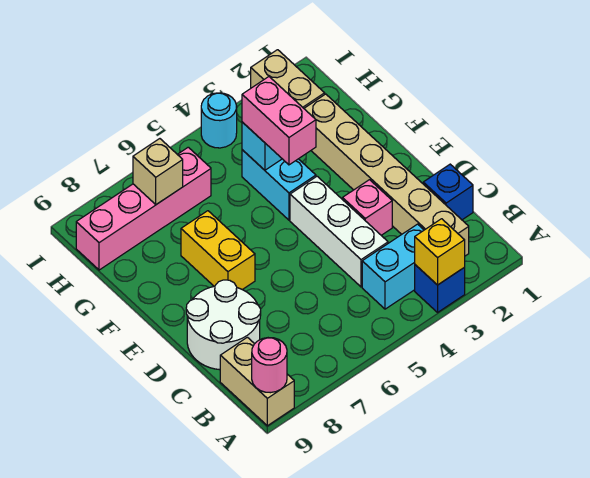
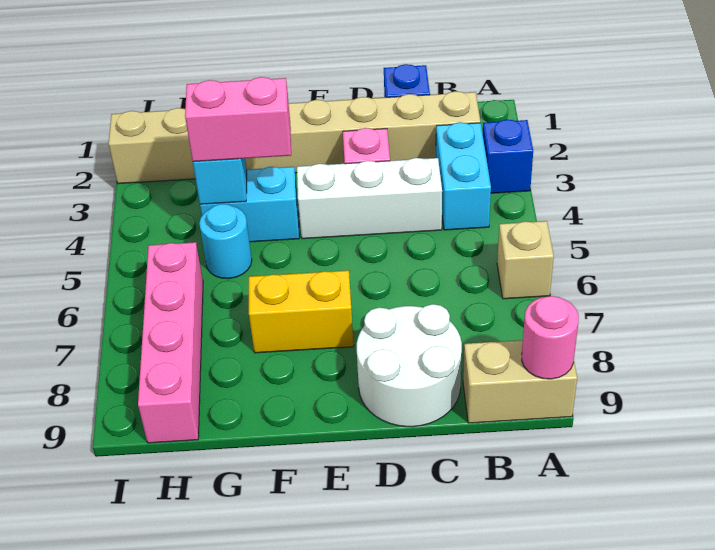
yellow 1x1 brick [415,219,465,285] -> none
tan 1x1 brick [133,139,183,204] -> tan 1x1 brick moved to [497,221,554,299]
cyan 1x1 round brick [201,93,237,148] -> cyan 1x1 round brick moved to [199,204,252,279]

